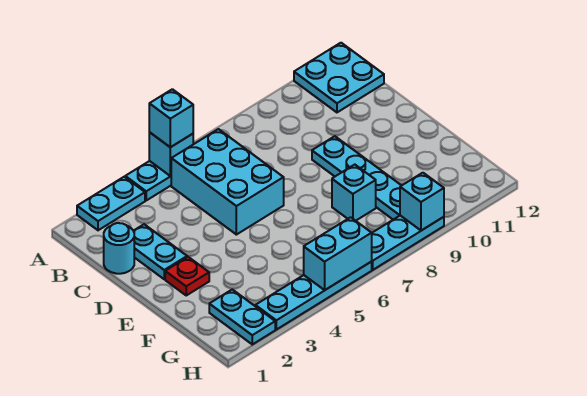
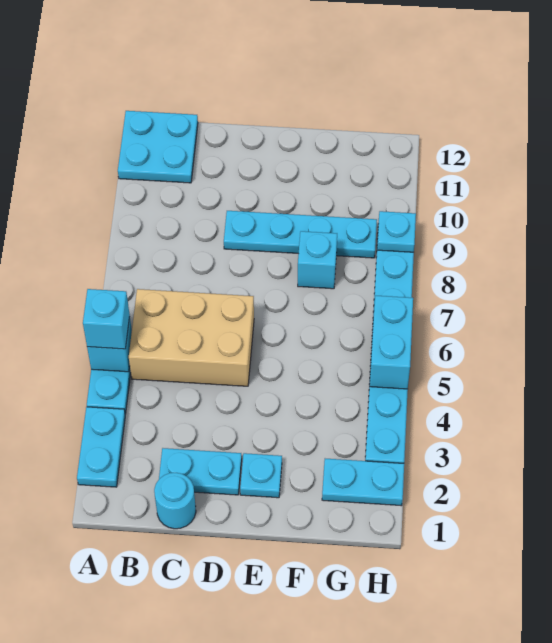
cyan 2x3 brick [171,129,284,235] -> tan 2x3 brick [129,289,254,386]
red 1x1 plate [165,257,209,295] -> cyan 1x1 plate [240,453,282,498]
cyan 1x1 brick [400,173,444,231] -> cyan 1x1 plate [377,211,416,252]

